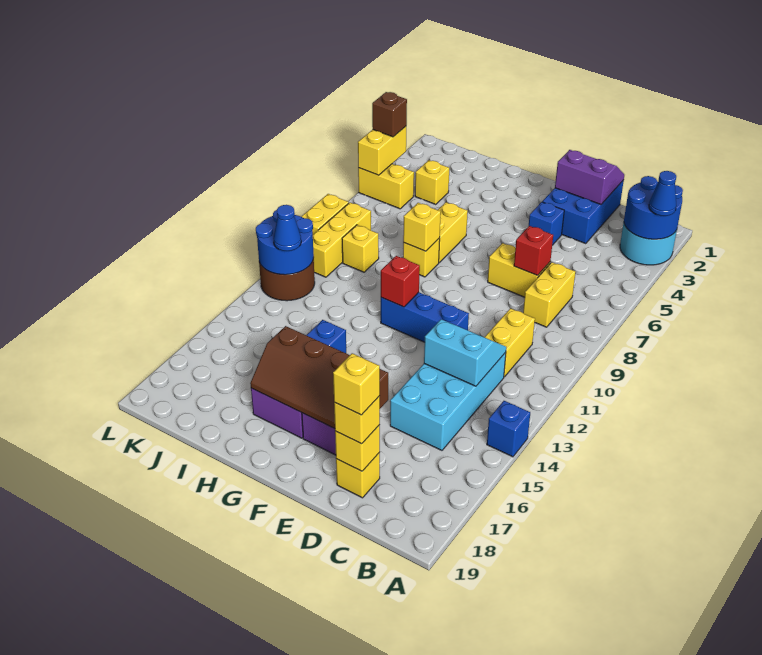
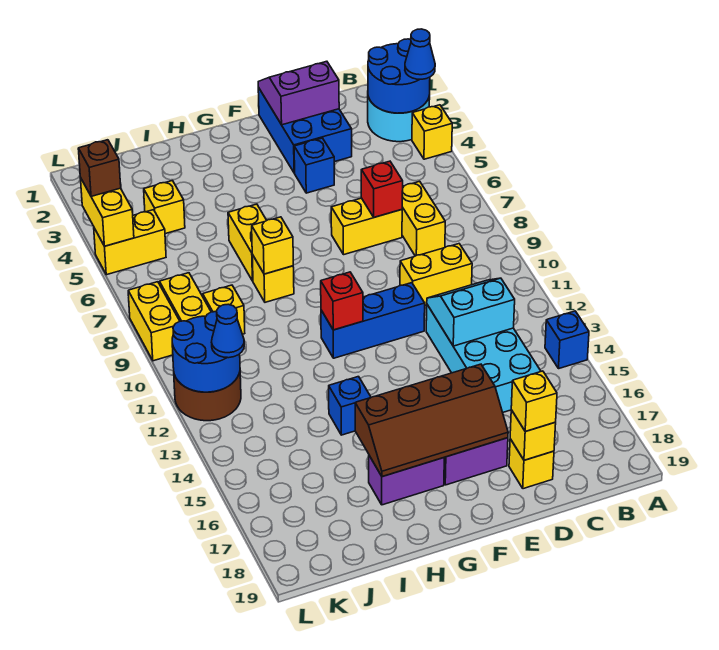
yellow 1x2 brick [485,308,535,377] -> yellow 1x2 brick turned to [400,244,472,305]
yellow 1x1 brick [333,353,380,415] -> yellow 1x1 brick moved to [412,105,452,159]

